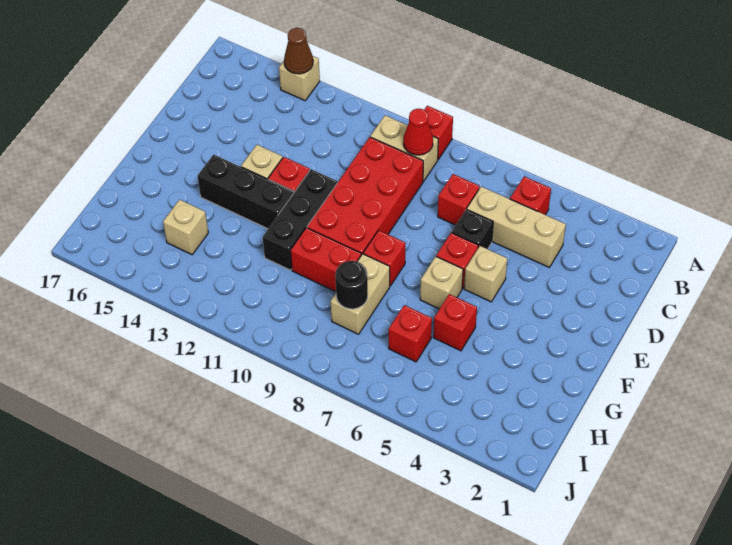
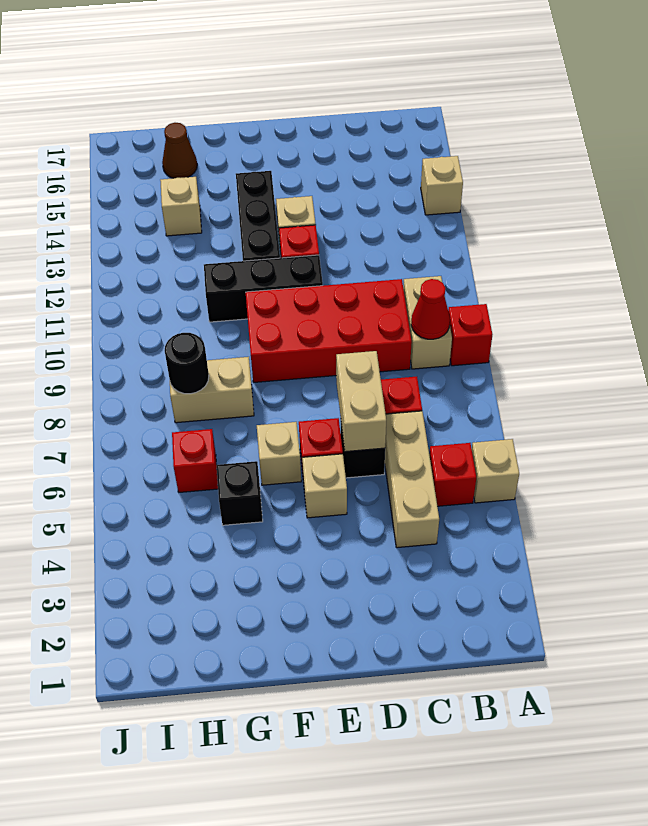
none -> tan 1x1 brick [472,439,519,503]
brown 1x1 cone [284,28,313,74] -> brown 1x1 cone moved to [162,123,197,178]
none -> tan 1x2 brick [336,351,386,452]
red 1x1 brick [363,230,406,286] -> none
red 1x1 brick [433,294,477,351] -> black 1x1 brick [217,461,263,525]
red 1x2 brick [290,228,361,292] -> none

